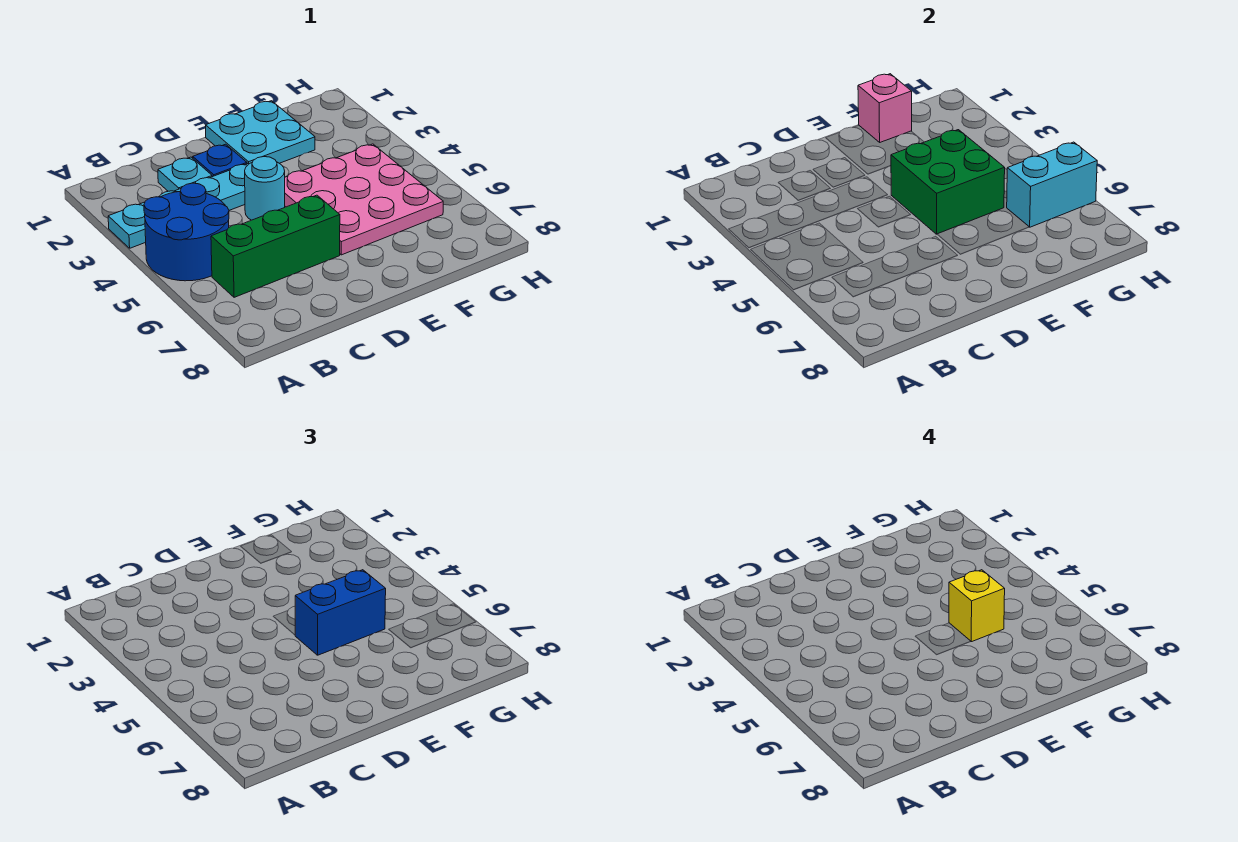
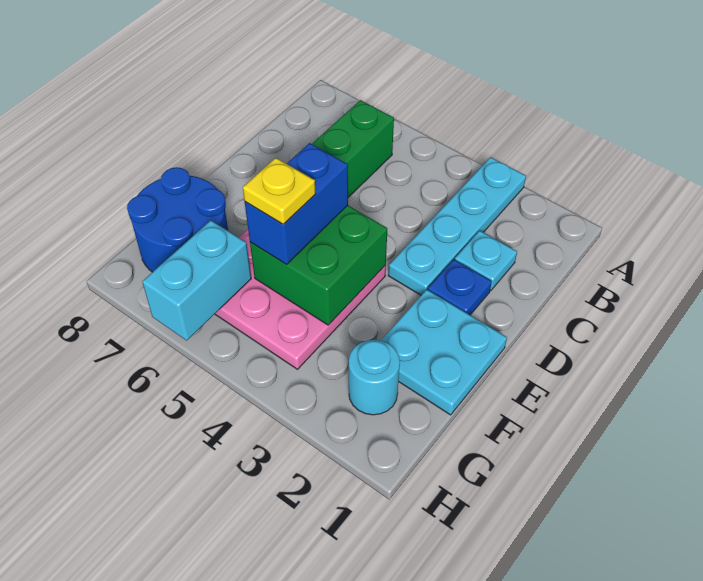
blue 2x2 round brick [144,183,229,281] -> blue 2x2 round brick moved to [127,167,228,272]
cyan 1x1 round brick [245,157,285,220] -> cyan 1x1 round brick moved to [349,340,400,415]
pink 1x1 brick [858,74,912,142] -> none
yellow 1x1 brick [949,570,1005,642] -> yellow 1x1 plate [243,158,316,224]

